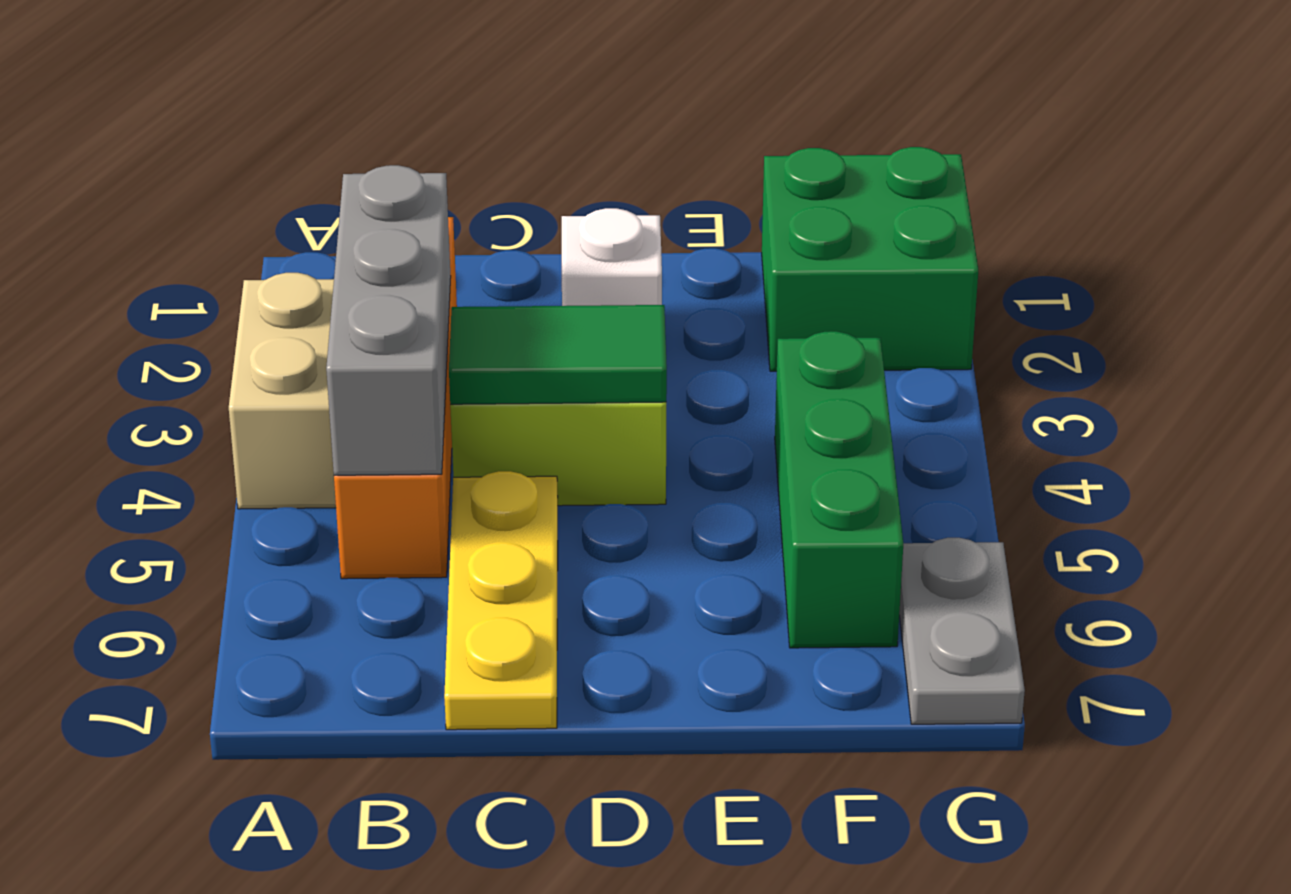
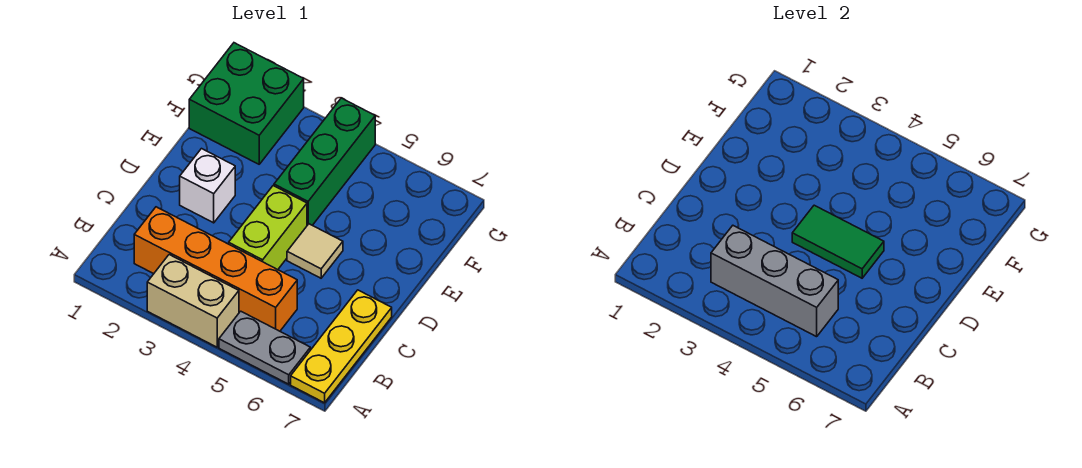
green 1x2 tile [449,305,667,404] -> green 1x2 tile turned to [792,205,884,278]
yellow 1x3 plate [444,471,558,730] -> yellow 1x3 plate turned to [291,290,392,403]
none -> tan 1x1 tile [287,224,343,278]
green 1x3 brick [775,331,903,648] -> green 1x3 brick turned to [274,98,375,225]
grey 1x2 plate [899,538,1025,724] -> grey 1x2 plate moved to [219,311,310,384]

